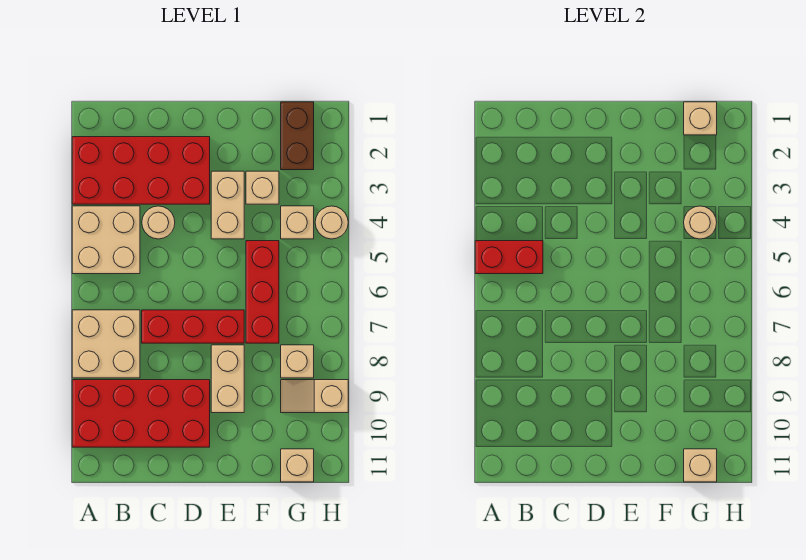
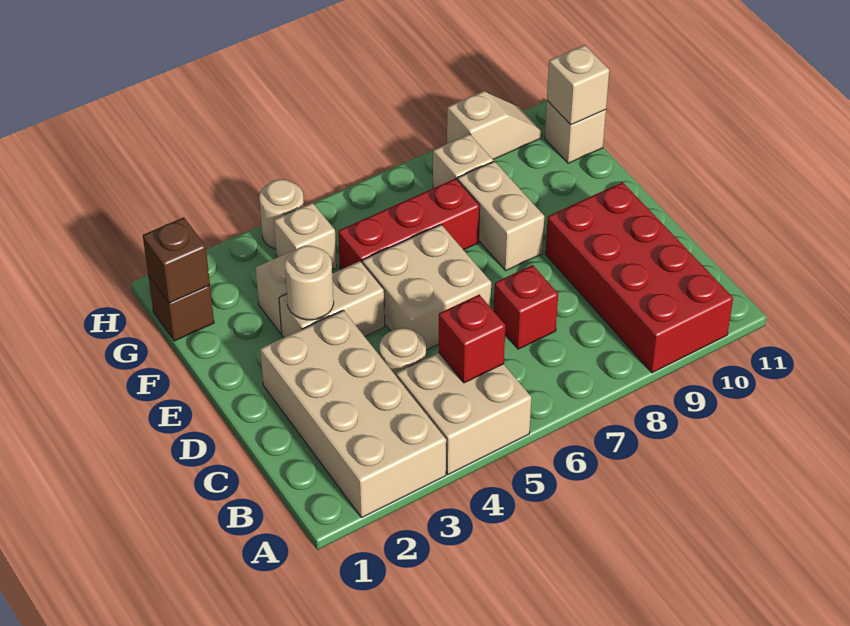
red 2x4 brick [72,137,210,204] -> tan 2x4 brick [260,310,446,517]
red 1x2 brick [475,241,543,274] -> red 1x1 brick [439,295,506,383]
tan 2x2 brick [72,310,140,378] -> tan 2x2 brick moved to [362,225,491,350]
red 1x3 brick [142,310,244,343] -> red 1x1 brick [494,265,558,349]
tan 1x2 brick [211,345,244,413] -> tan 1x2 brick turned to [458,161,544,271]
brown 1x2 brick [281,102,314,170] -> brown 1x1 brick [148,275,214,341]
tan 1x1 brick [684,102,717,135] -> brown 1x1 brick [143,217,210,303]
tan 1x1 round brick [684,206,717,239] -> tan 1x1 round brick moved to [285,246,334,320]
tan 1x2 slope [281,380,348,413] -> tan 1x2 slope turned to [447,91,542,159]

